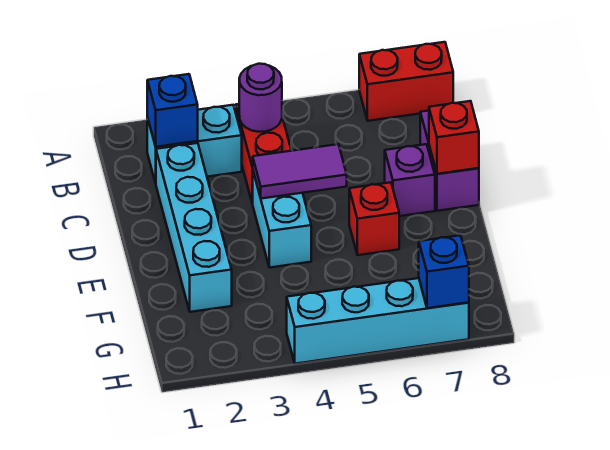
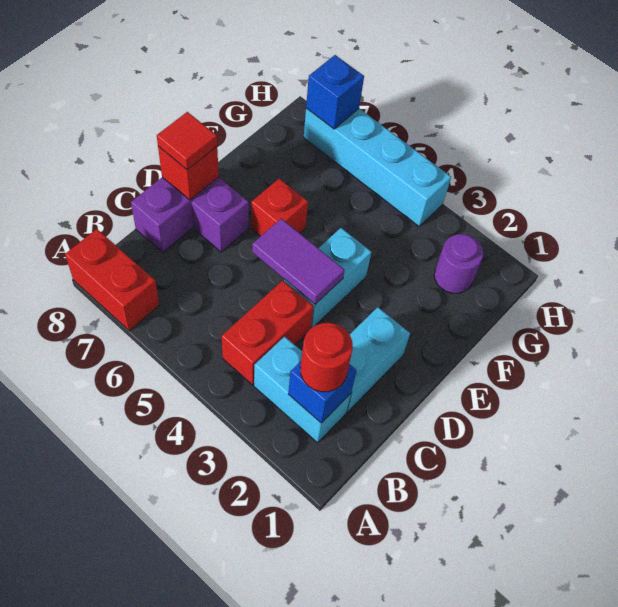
none -> red 1x1 round brick [300,323,353,392]
purple 1x1 round brick [239,64,282,132] -> purple 1x1 round brick moved to [434,234,483,293]
cyan 1x4 brick [156,143,232,312] -> cyan 1x2 brick [347,307,410,412]
none -> red 1x1 tile [157,112,217,170]

